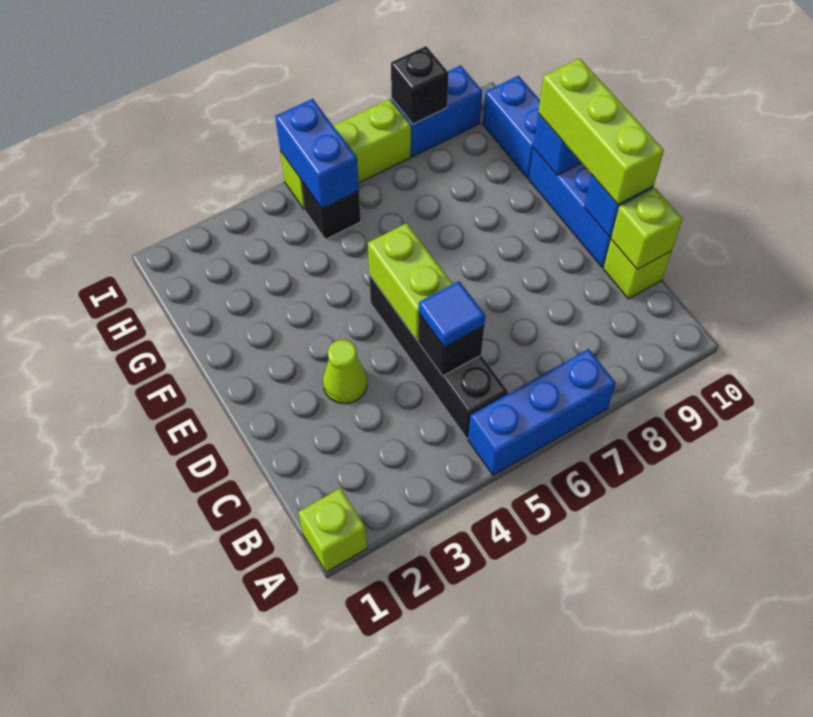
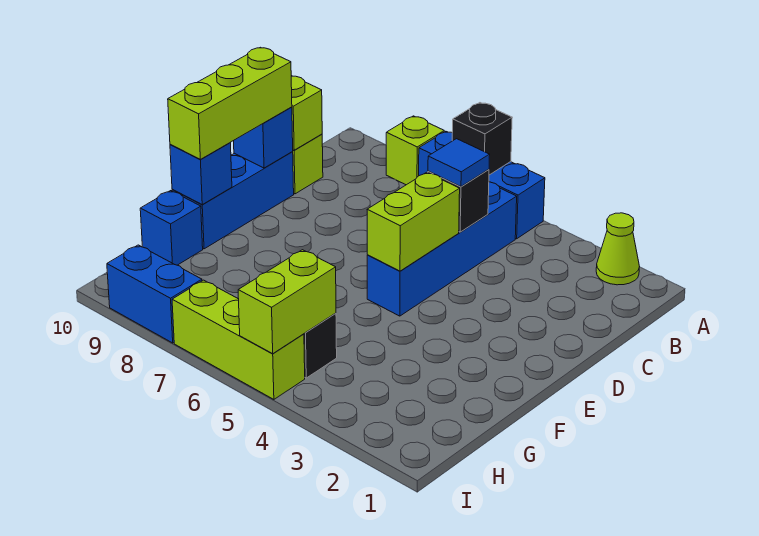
lime 1x1 brick [298,488,367,572] -> lime 1x1 brick moved to [386,116,444,185]
black 1x4 brick [369,275,508,438] -> blue 1x4 brick [367,182,517,316]
lime 1x1 cone [323,340,367,404] -> lime 1x1 cone moved to [596,213,640,285]
blue 1x2 brick [483,76,540,178] -> blue 1x1 brick [140,191,203,265]
blue 1x2 brick [275,99,359,209] -> lime 1x2 brick [238,250,336,354]
black 1x1 brick [391,46,449,124] -> black 1x1 brick moved to [452,103,512,175]

